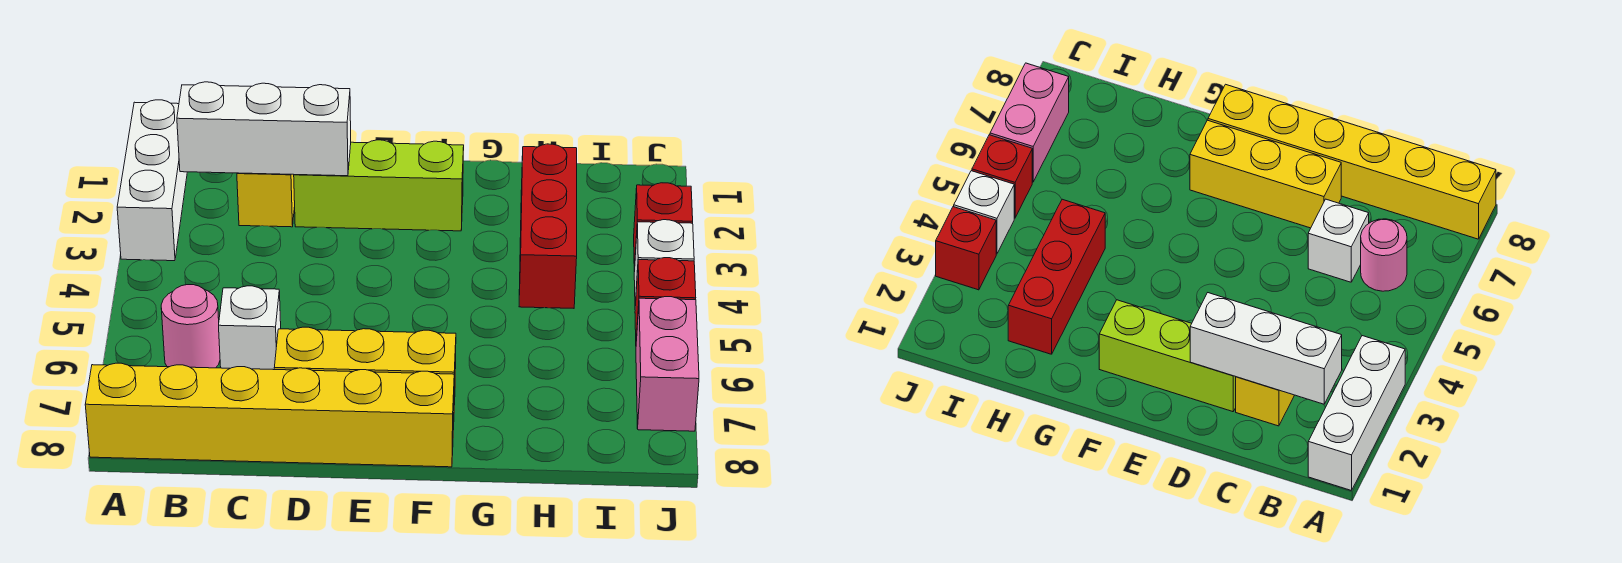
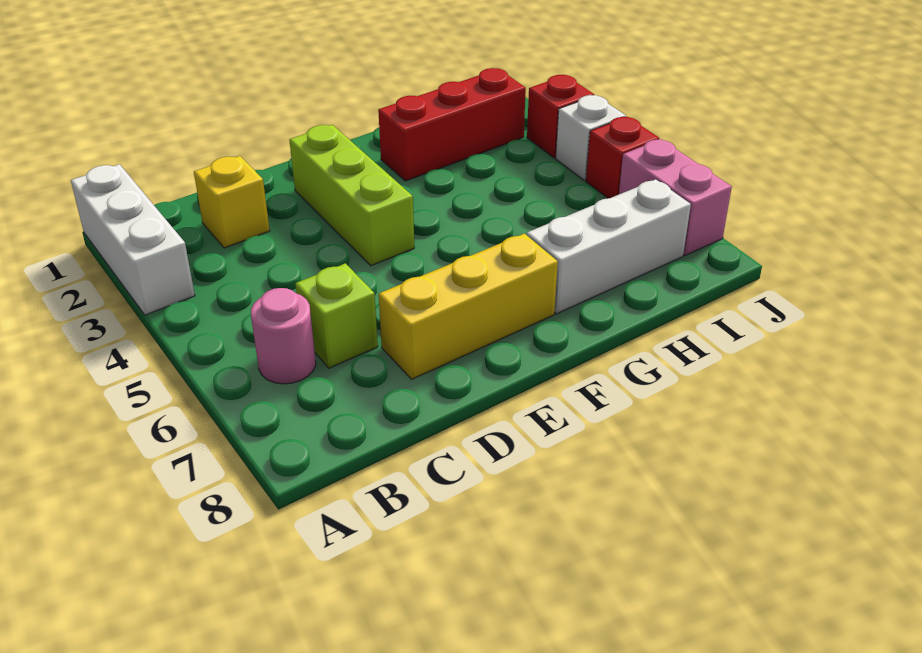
yellow 1x6 brick [85,363,454,467] -> none
white 1x3 brick [177,82,351,176] -> white 1x3 brick moved to [527,179,691,314]
white 1x1 brick [219,286,281,370] -> lime 1x1 brick [295,263,378,368]
lime 1x3 brick [294,140,464,231] -> lime 1x3 brick turned to [289,125,414,266]
red 1x3 brick [519,144,577,308] -> red 1x3 brick turned to [378,68,526,181]

